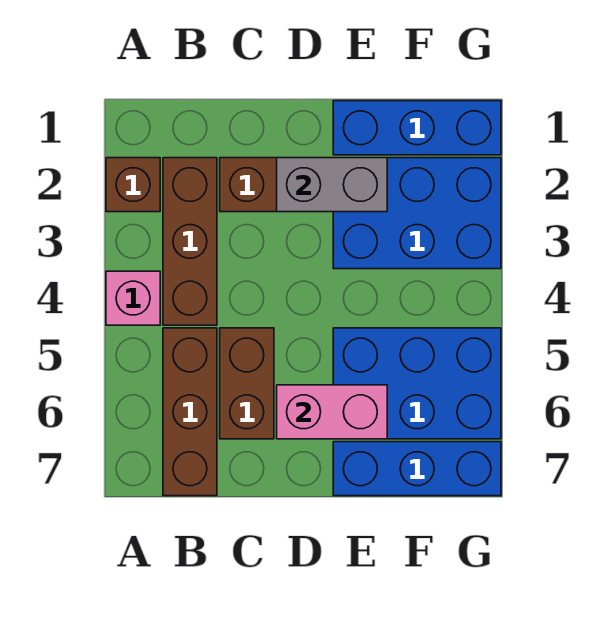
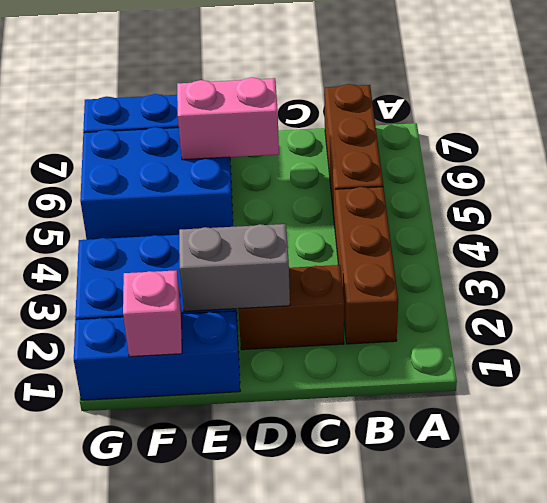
brown 1x1 brick [106,158,160,212] -> none
pink 1x1 brick [106,271,160,325] -> pink 1x1 brick moved to [123,270,182,357]
brown 1x2 brick [220,328,274,439] -> none

